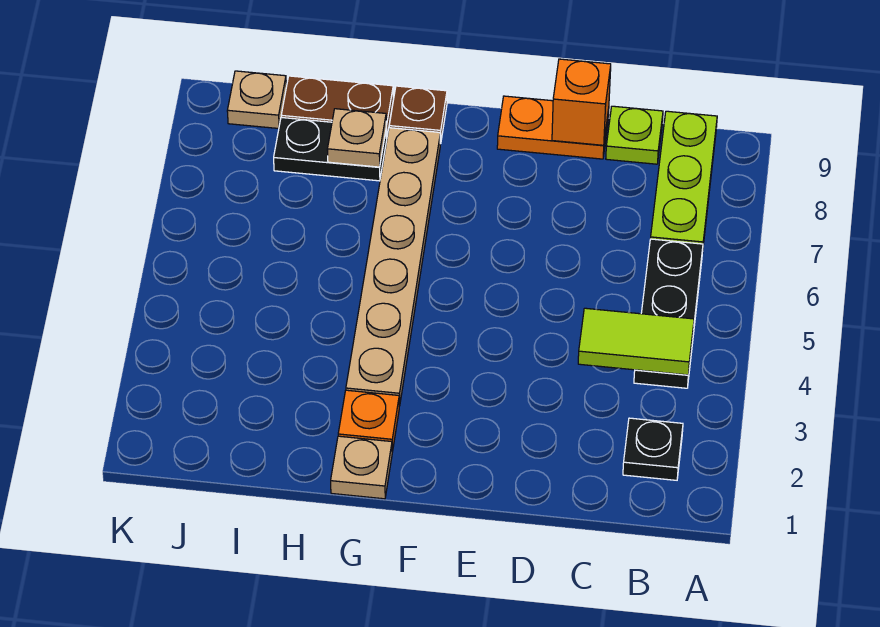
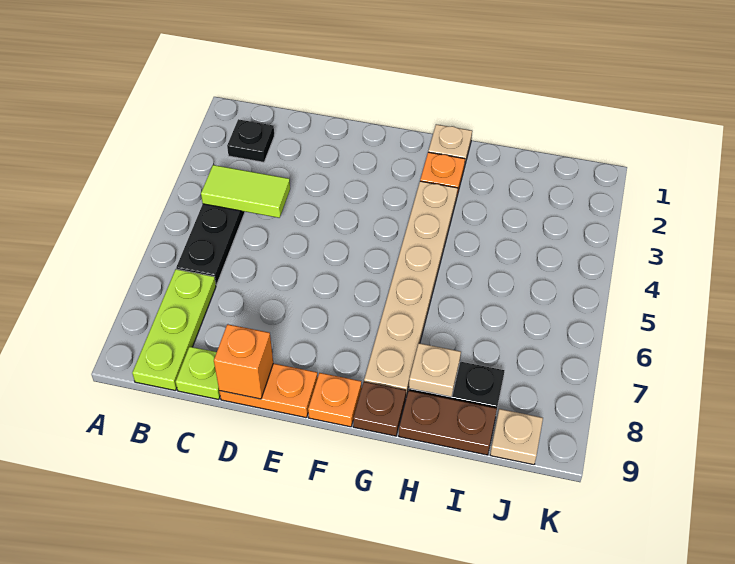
none -> orange 1x1 plate [308,373,362,427]

